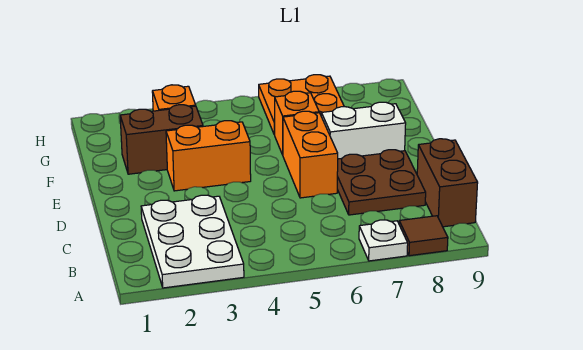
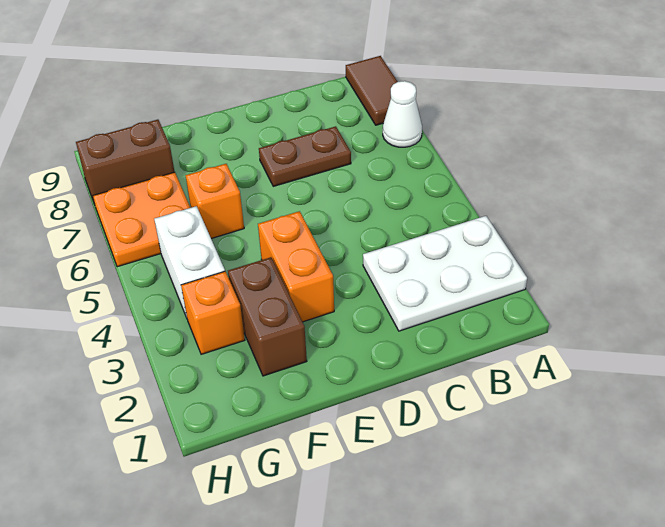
white 1x1 plate [359,220,408,261] -> white 1x1 cone [383,81,422,147]
brown 1x1 tile [399,216,448,256] -> brown 1x2 tile [346,56,398,125]
brown 1x2 brick [417,139,478,227] -> brown 1x2 brick moved to [76,120,174,202]
brown 2x2 plate [337,150,426,215] -> brown 1x2 plate [259,126,351,186]
orange 1x2 brick [283,111,338,198] -> none
white 1x2 brick [321,102,406,159] -> white 1x2 brick moved to [154,206,225,318]

